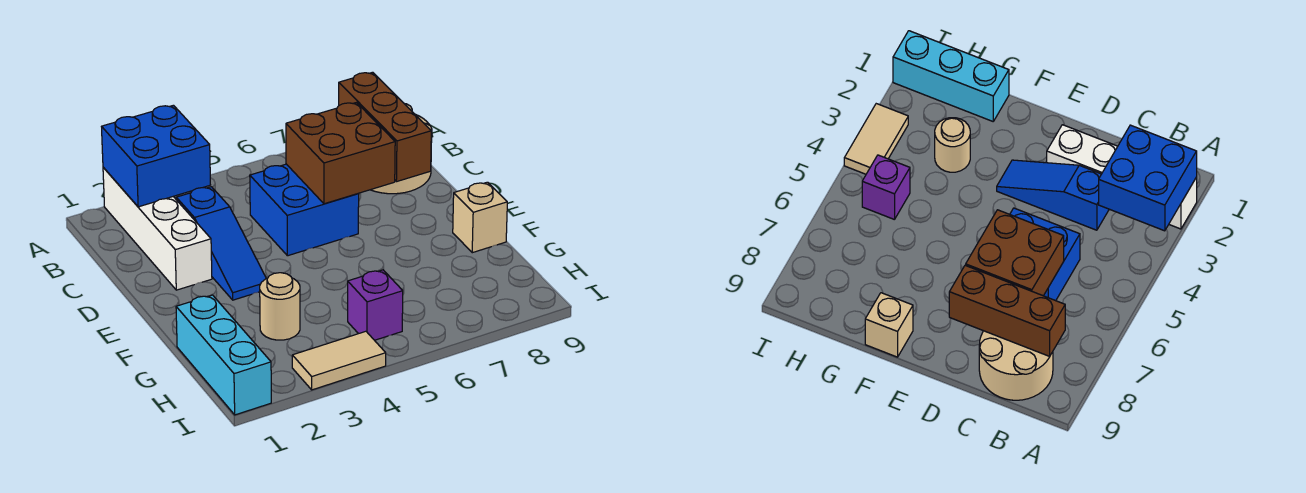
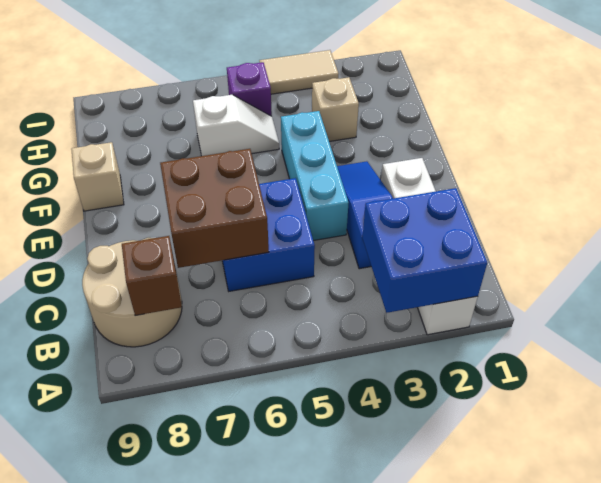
brown 1x3 brick [339,72,431,182] -> brown 1x1 brick [122,236,182,316]
cyan 1x3 brick [176,295,271,415] -> cyan 1x3 brick moved to [281,111,348,241]
tan 1x1 round brick [260,273,300,340] -> tan 1x1 brick [312,77,359,142]
none -> white 1x2 slope [193,95,279,156]

